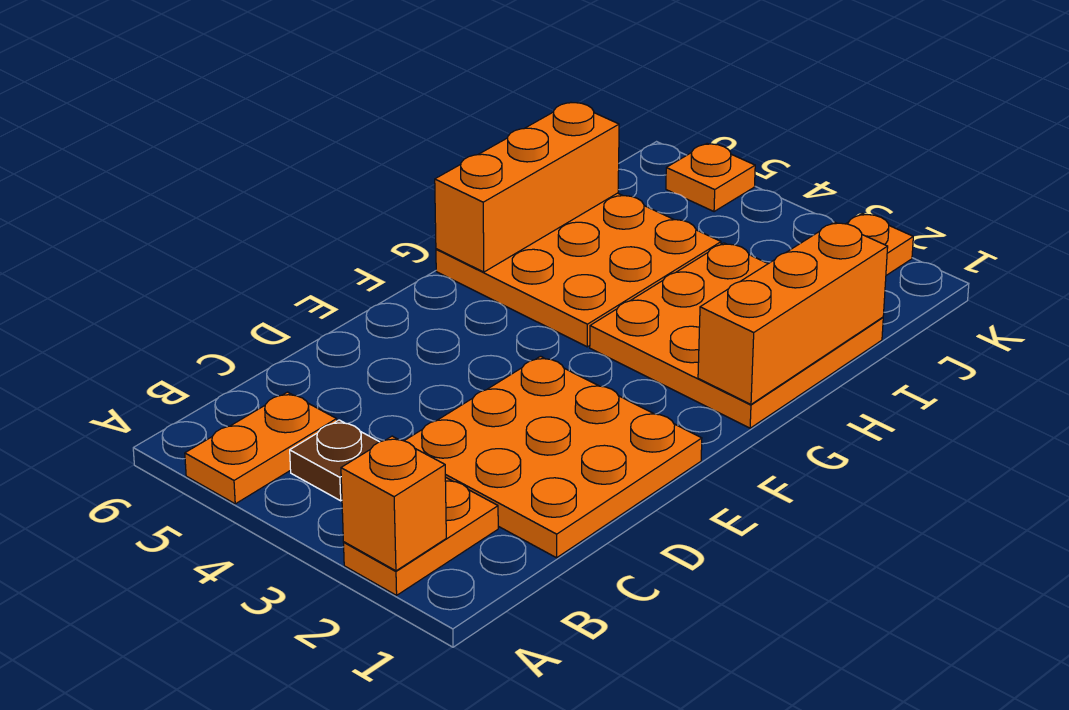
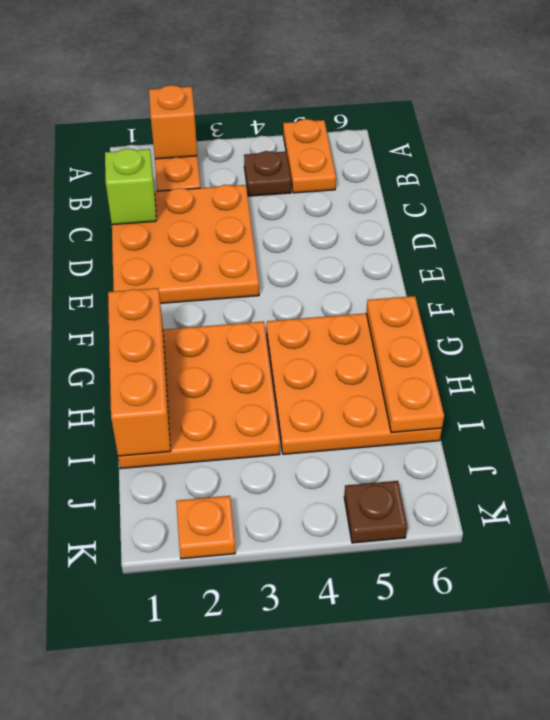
none -> lime 1x1 brick [105,148,156,225]
orange 1x3 brick [435,103,619,272] -> orange 1x3 plate [366,296,444,433]
orange 1x1 plate [666,144,755,212] -> brown 1x1 plate [344,481,407,543]

